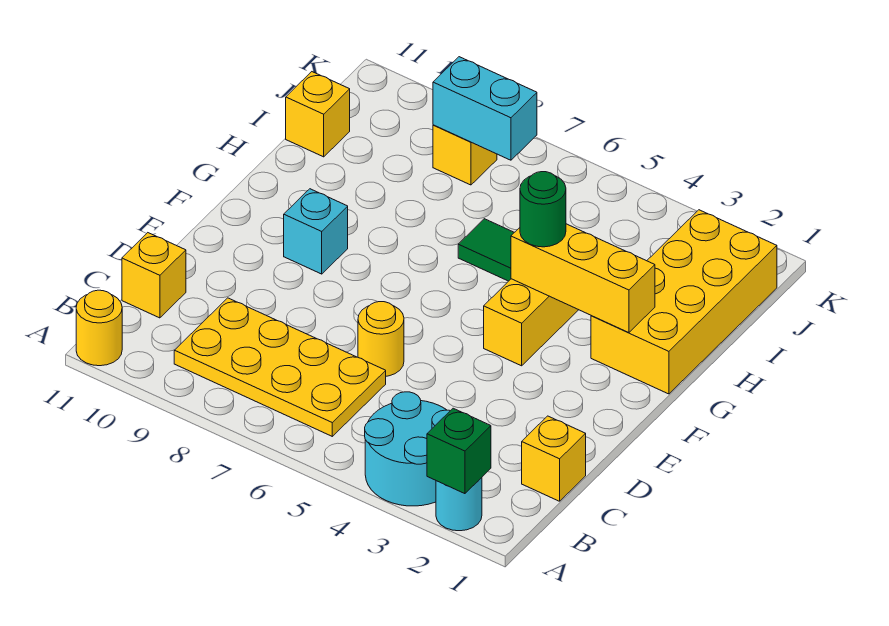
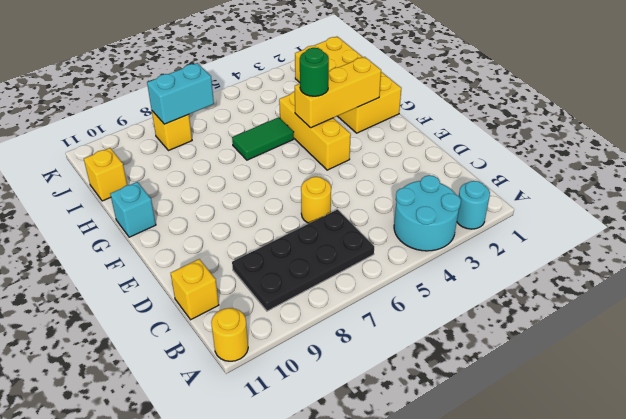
green 1x1 brick [427,408,491,494] -> none
yellow 2x4 plate [174,298,386,436] -> black 2x4 plate [232,210,374,311]
yellow 1x1 brick [522,416,586,501] -> none
cyan 1x1 brick [284,189,348,274] -> cyan 1x1 brick moved to [110,182,156,237]

